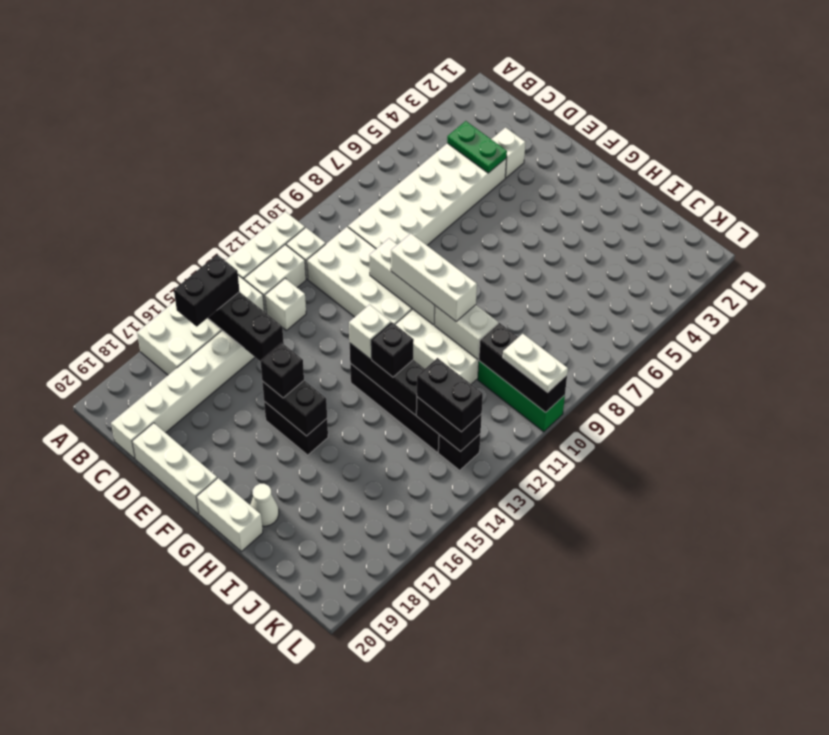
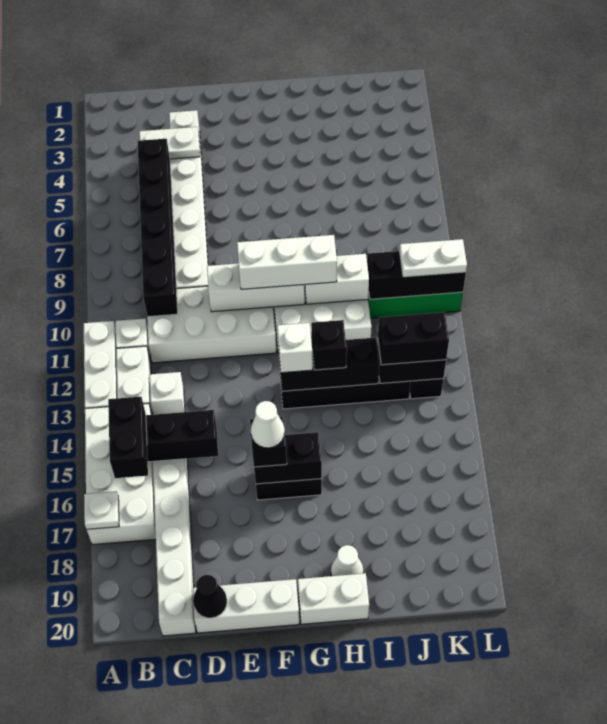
none -> white 1x1 plate [84,491,119,529]
green 1x2 plate [447,121,507,173] -> white 1x2 plate [139,127,200,159]
none -> black 1x6 brick [138,139,178,317]
none -> black 1x1 cone [193,575,227,618]
none -> white 1x1 cone [251,401,285,448]

